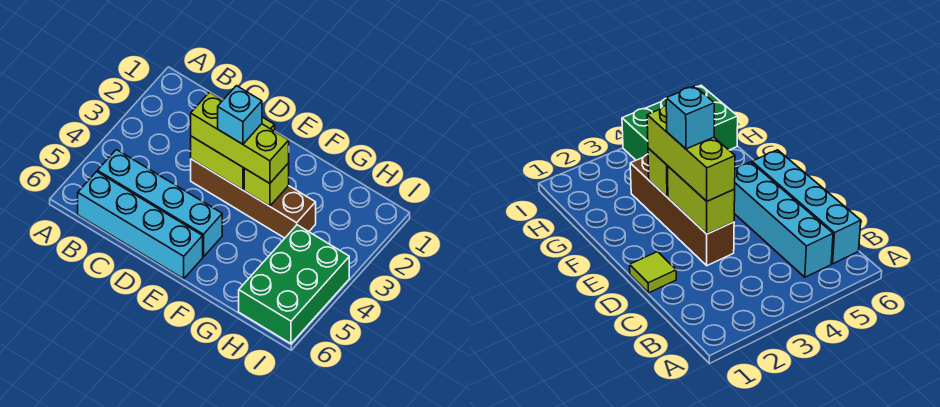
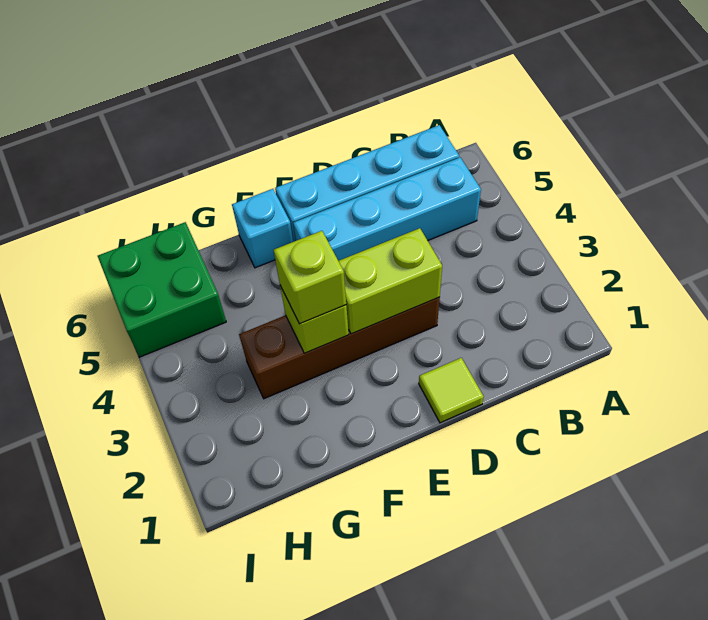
lime 1x3 brick [191,92,289,183] -> lime 1x1 brick [274,231,346,324]
cyan 1x1 brick [218,86,262,144] -> cyan 1x1 brick moved to [232,189,293,268]
green 2x3 brick [239,225,349,344] -> green 2x2 brick [98,222,226,357]

